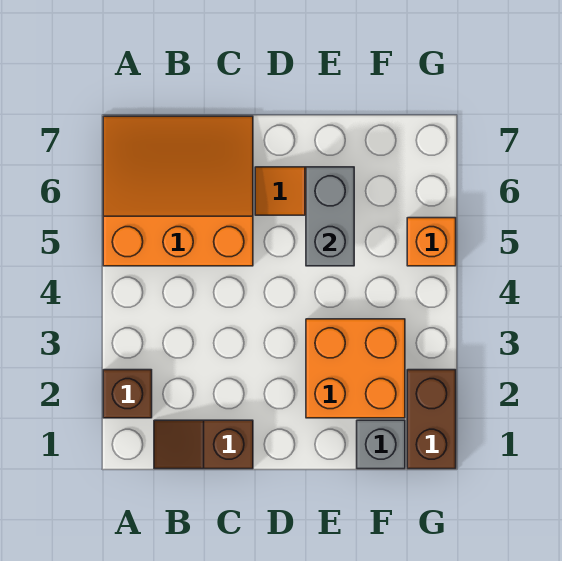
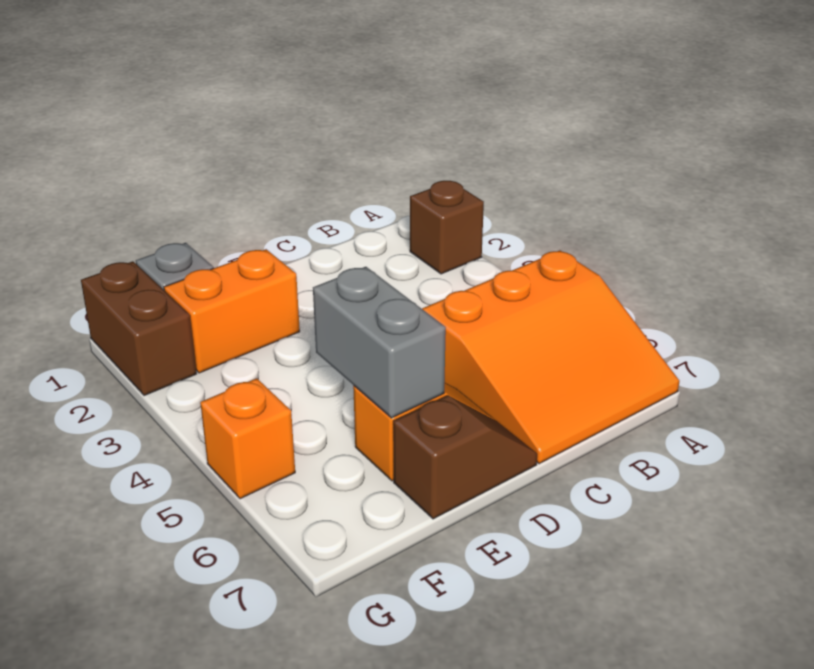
brown 1x2 slope [154,420,253,469] -> brown 1x2 slope moved to [393,395,537,519]
orange 2x2 brick [306,319,405,418] -> orange 1x2 brick [164,249,300,373]

